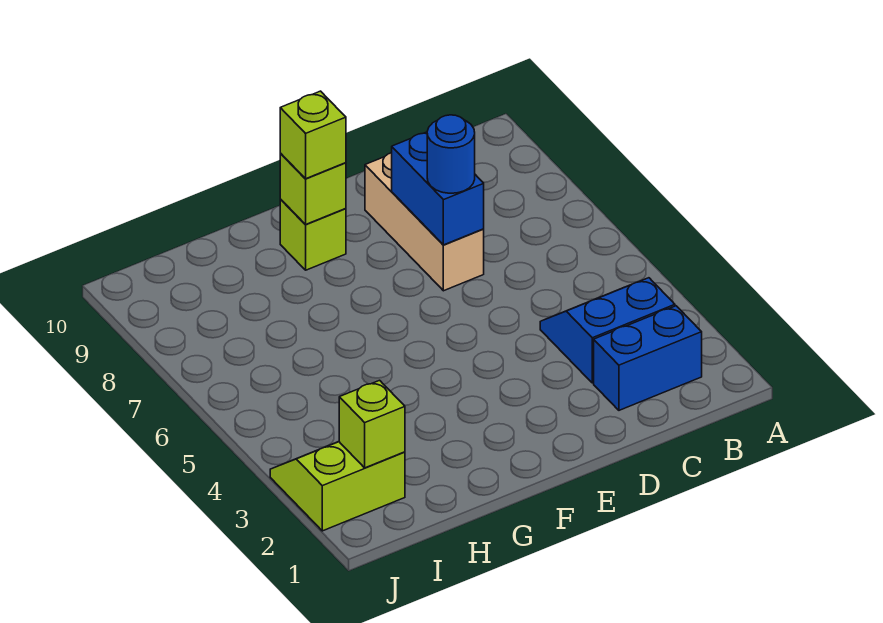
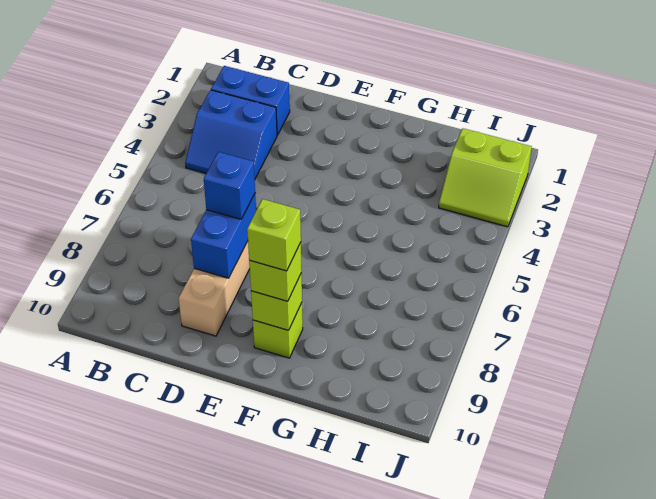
blue 1x1 round brick [427,115,475,193] -> blue 1x1 brick [204,152,255,219]
lime 1x1 brick [339,380,405,468] -> lime 1x1 brick moved to [247,199,301,271]

